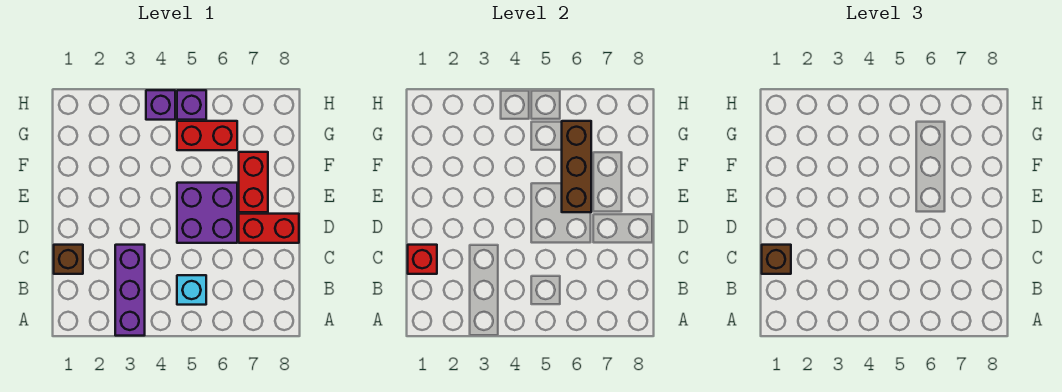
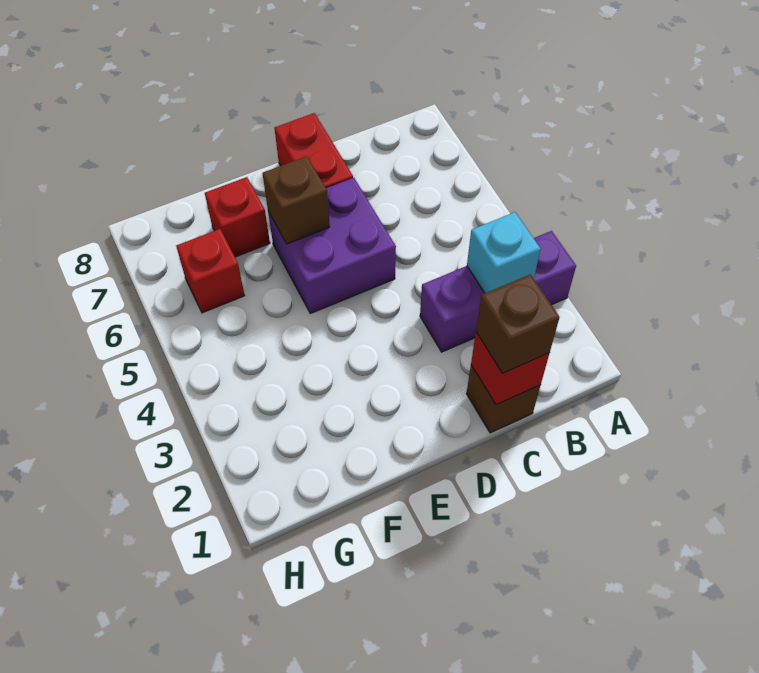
cyan 1x1 brick [177,275,206,305] -> cyan 1x1 brick moved to [467,212,541,293]
brown 1x3 brick [562,121,591,212] -> brown 1x1 brick [263,156,330,244]
red 1x2 brick [239,152,268,212] -> red 1x1 brick [205,177,270,257]
red 1x2 brick [177,121,237,150] -> red 1x1 brick [176,229,245,313]
purple 1x1 brick [146,90,175,120] -> none
purple 1x1 brick [177,90,206,120] -> none

